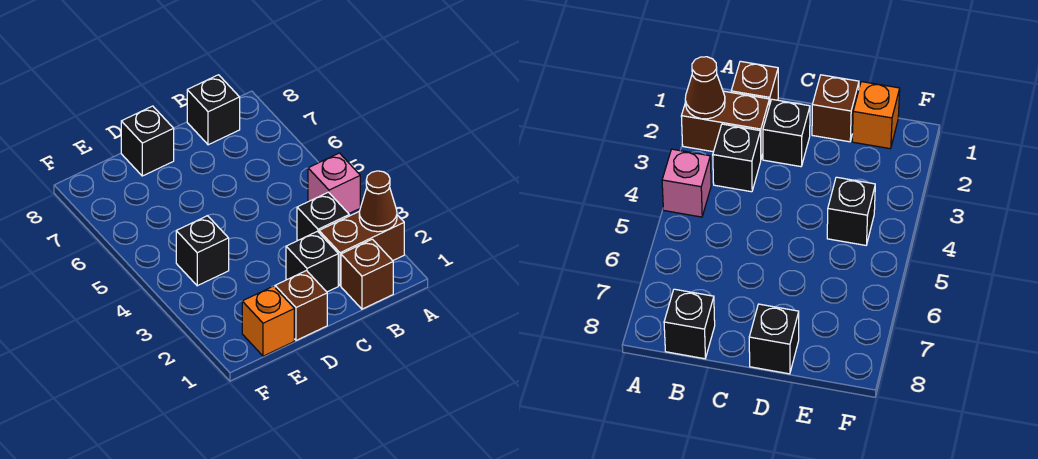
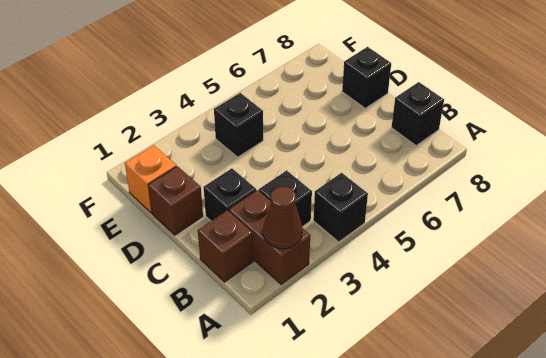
pink 1x1 brick [308,153,360,214] -> black 1x1 brick [313,173,368,242]

